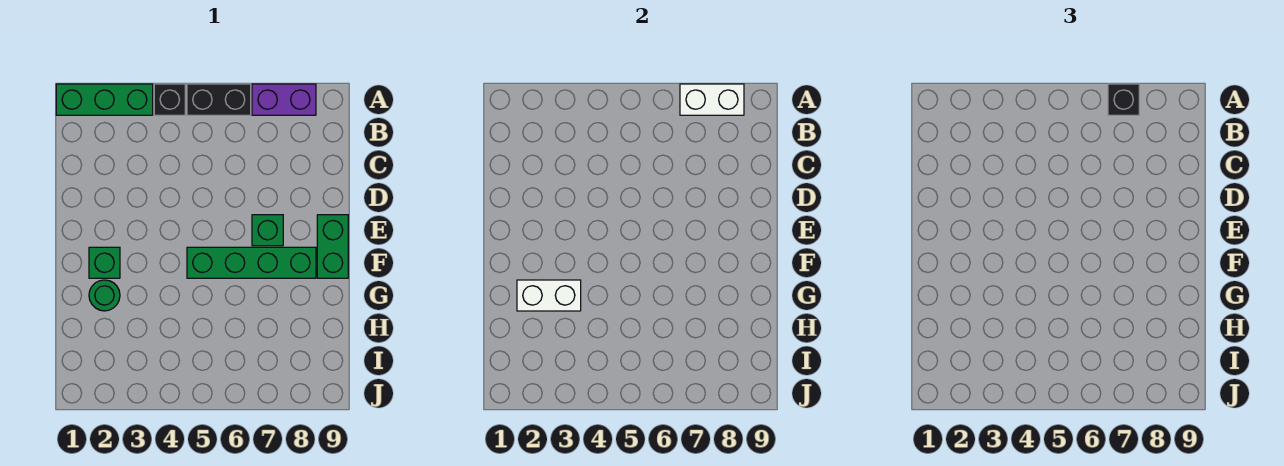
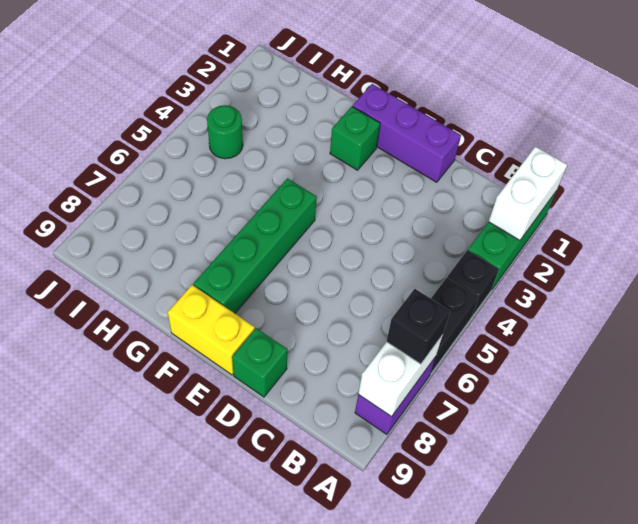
none -> purple 1x3 brick [353,84,461,182]
green 1x1 brick [252,215,283,246] -> green 1x1 brick moved to [232,328,287,397]
green 1x2 brick [317,215,348,278] -> yellow 1x2 brick [168,285,255,375]
green 1x1 round brick [89,280,120,311] -> green 1x1 round brick moved to [207,105,243,159]
white 1x2 brick [517,280,581,311] -> white 1x2 brick moved to [489,147,567,240]

